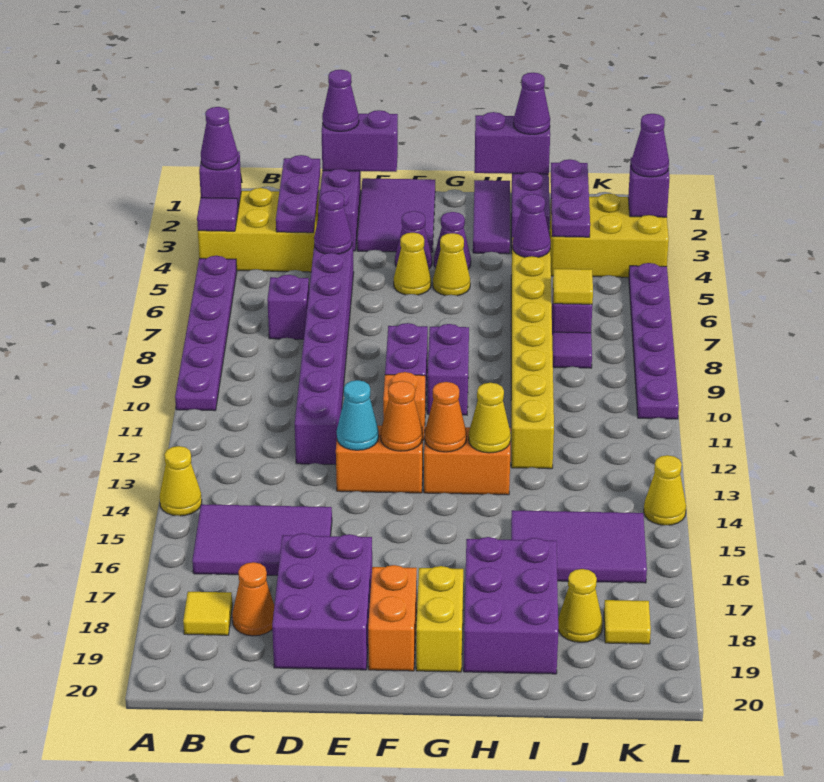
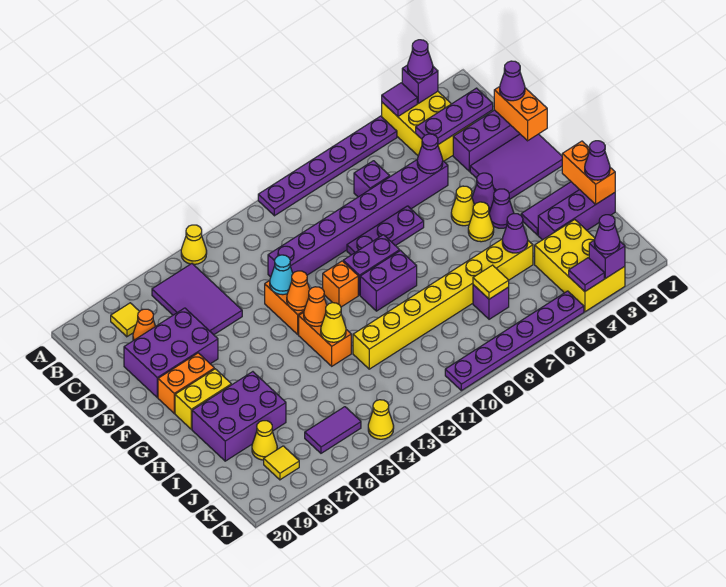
purple 1x2 brick [322,110,398,172] -> orange 1x2 brick [494,87,547,141]
purple 1x2 brick [474,112,550,174] -> orange 1x2 brick [562,141,615,204]
purple 2x3 tile [511,510,647,583] -> purple 1x2 tile [305,407,361,453]
purple 1x3 plate [551,159,590,237] -> purple 1x3 plate moved to [347,206,424,255]
purple 1x1 tile [552,332,592,368] -> purple 1x1 tile moved to [569,258,604,291]

